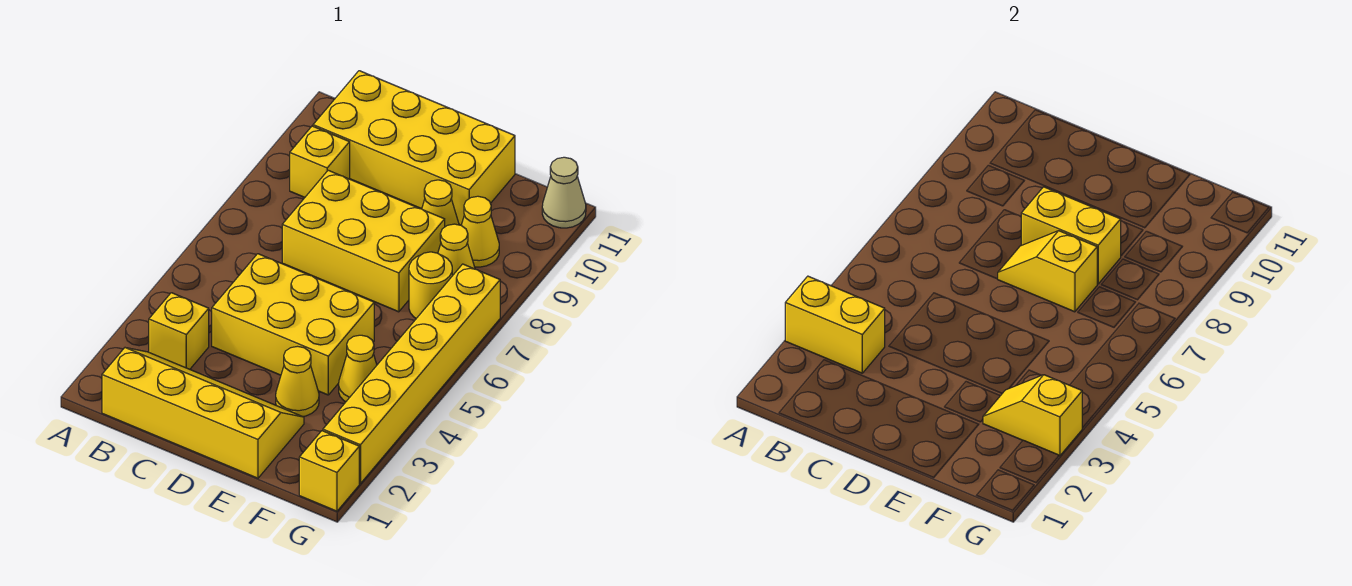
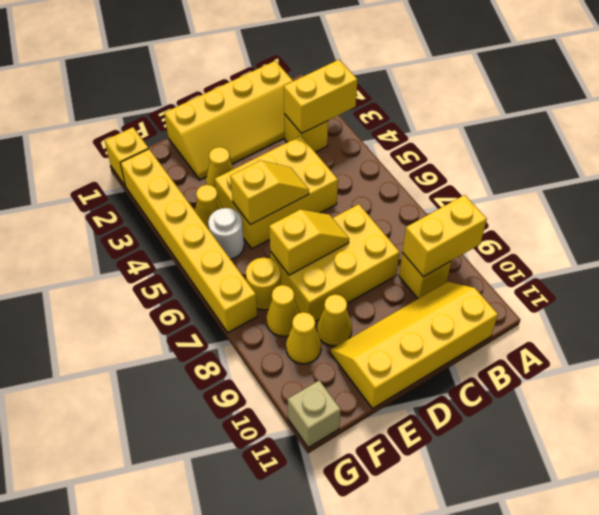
yellow 2x4 brick [313,71,515,225] -> yellow 2x4 slope [331,281,498,408]
yellow 1x2 brick [1021,187,1121,284] -> yellow 1x2 brick moved to [402,195,487,277]
yellow 1x2 slope [983,375,1082,456] -> yellow 1x2 slope moved to [230,160,309,225]
none -> white 1x1 round brick [208,208,244,259]
tan 1x1 cone [542,157,586,228] -> tan 1x1 brick [288,380,341,448]

